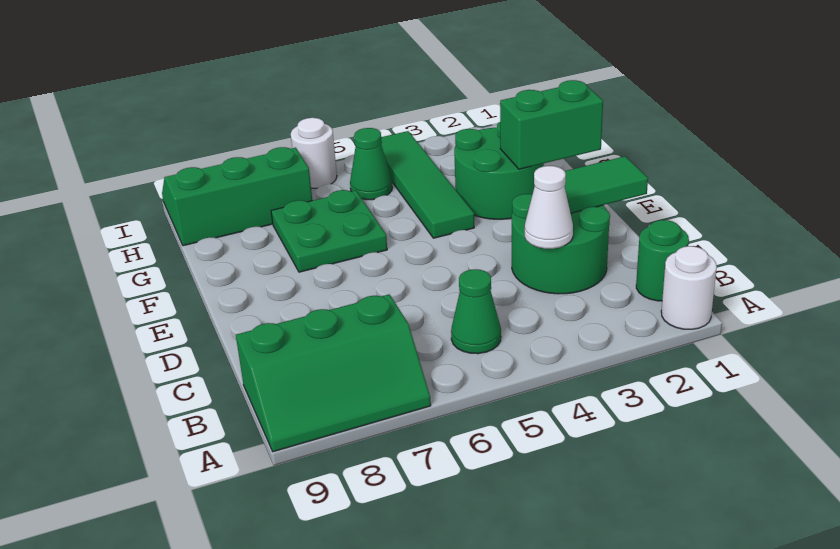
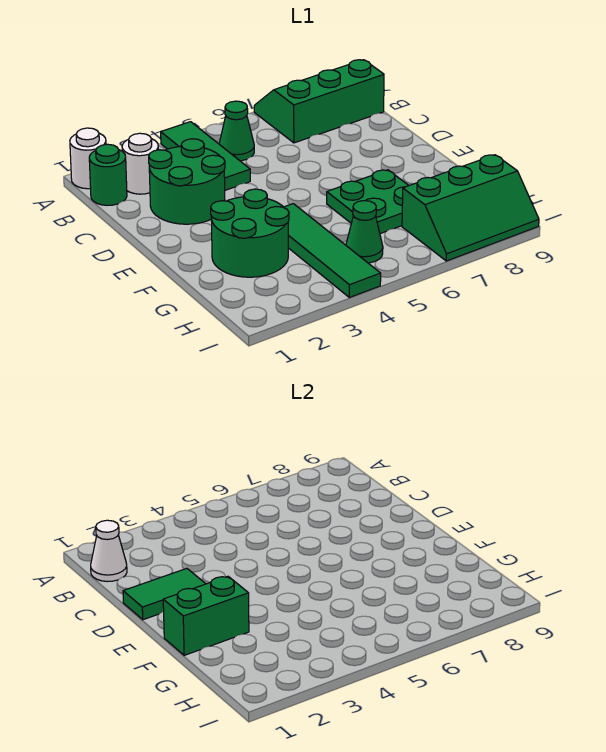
none -> green 1x3 tile [161,122,250,190]
white 1x1 cone [525,166,573,249] -> white 1x1 cone moved to [91,520,127,582]
white 1x1 round brick [291,118,337,188] -> white 1x1 round brick moved to [122,133,158,194]

